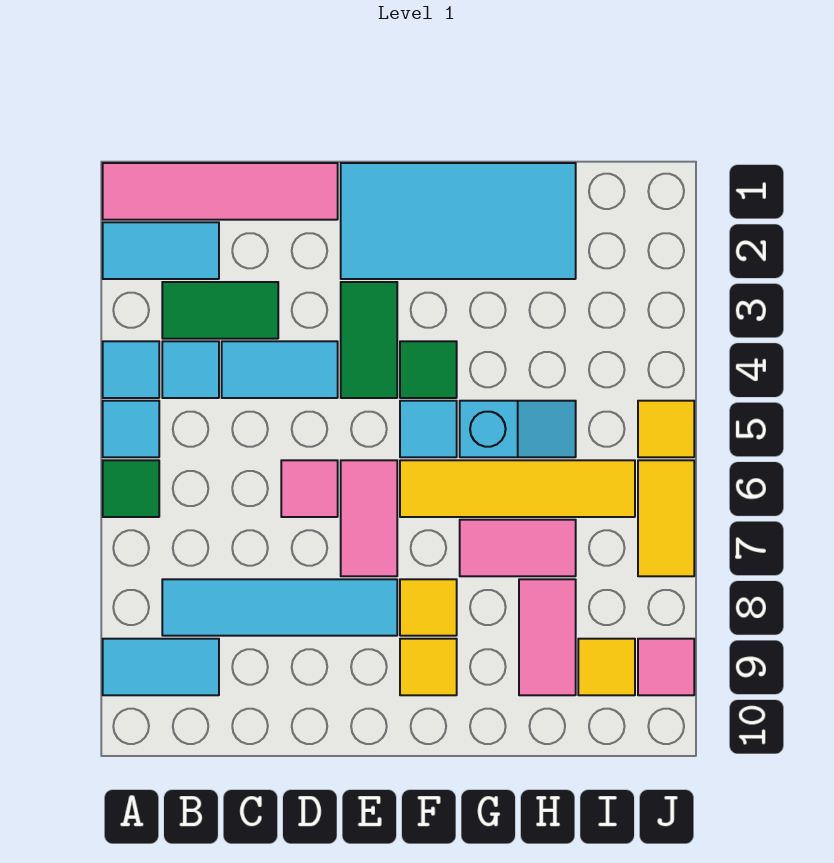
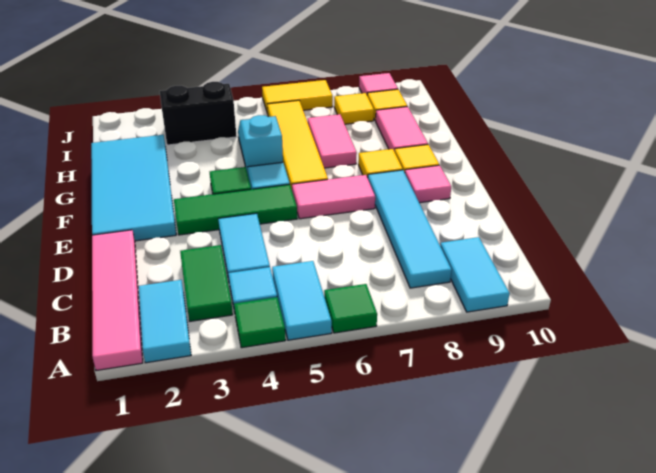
cyan 1x1 tile [103,341,159,398] -> green 1x1 tile [234,297,286,348]
cyan 1x1 tile [103,401,159,457] -> cyan 1x2 tile [272,261,332,340]
pink 1x1 tile [281,460,338,517] -> pink 1x1 tile moved to [405,165,451,203]
green 1x2 tile [341,282,397,398] -> green 1x3 tile [174,184,297,235]
pink 1x2 tile [519,579,576,695] -> pink 1x2 tile turned to [376,106,428,152]
none -> black 1x2 brick [160,82,237,145]
yellow 1x1 tile [638,401,694,457] -> yellow 1x1 tile moved to [334,93,374,124]

